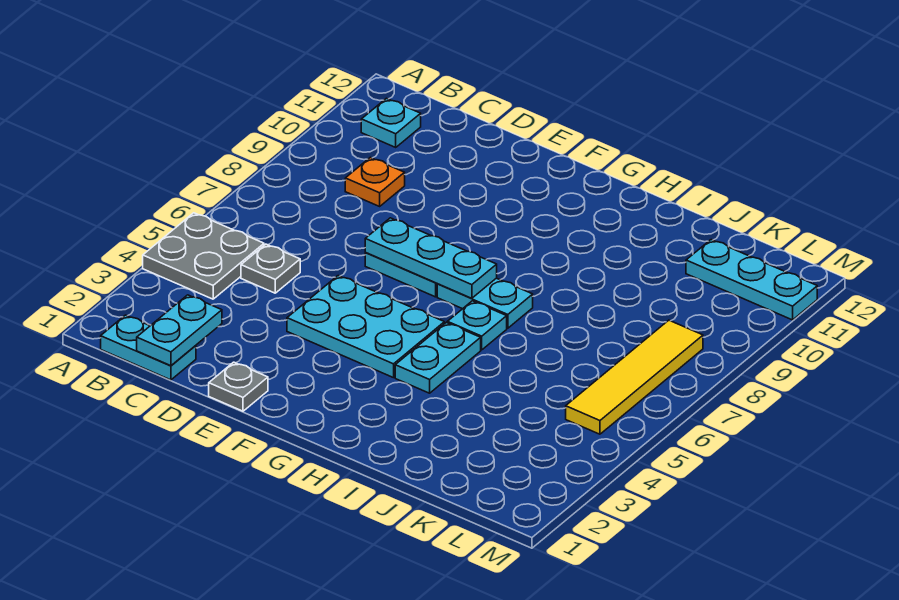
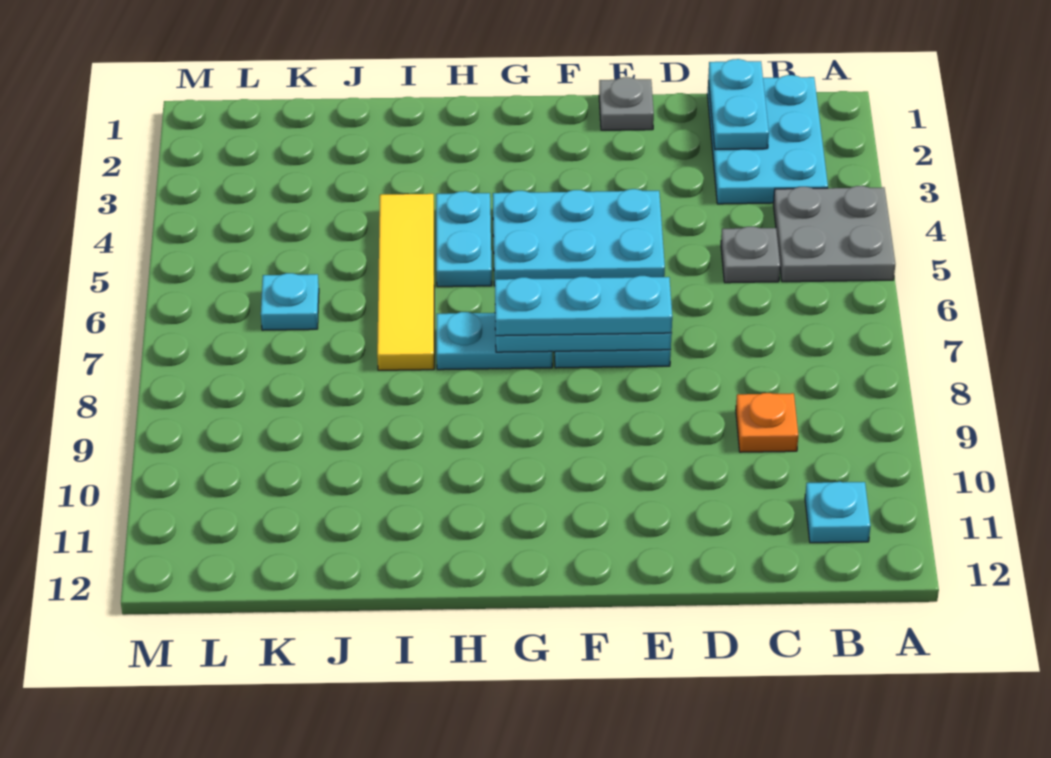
cyan 1x2 plate [101,315,196,380] -> cyan 2x3 plate [707,75,828,204]
cyan 1x1 plate [447,301,507,350] -> cyan 1x1 plate moved to [261,273,319,330]
cyan 1x3 plate [686,240,817,320] -> cyan 1x3 plate moved to [495,276,672,336]
yellow 1x4 tile [566,320,703,434] -> yellow 1x4 tile moved to [377,194,434,370]

